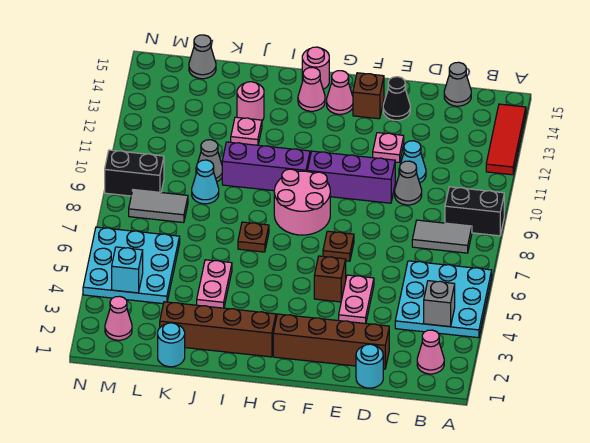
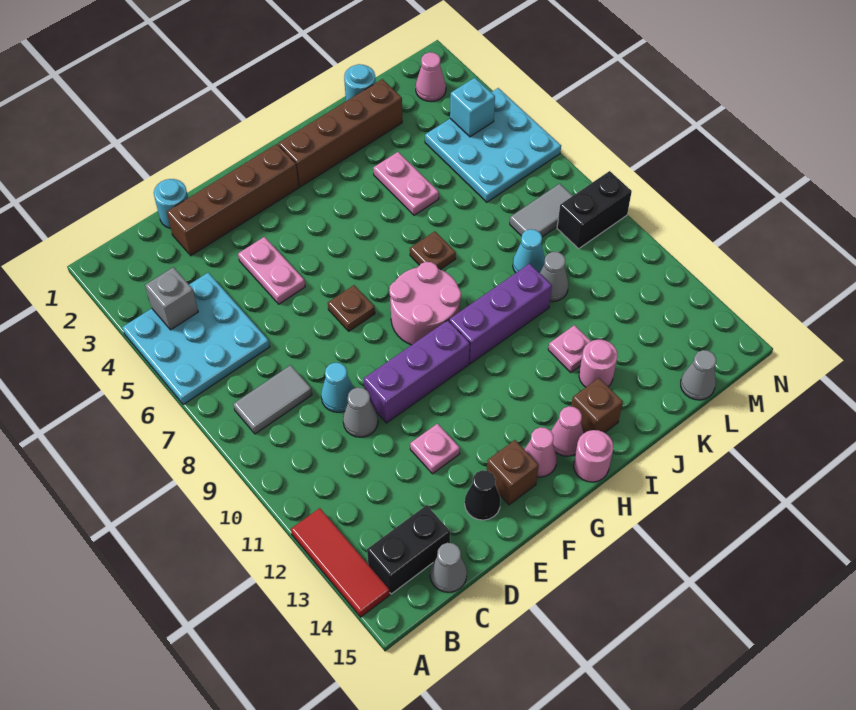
black 1x2 brick [445,187,504,236] -> black 1x2 brick moved to [367,505,450,594]
pink 1x1 cone [417,330,444,374] -> none
cyan 1x1 cone [399,141,426,183] -> cyan 1x1 cone moved to [321,363,354,412]
brown 1x1 brick [314,256,346,302] -> brown 1x1 brick moved to [571,378,623,433]

